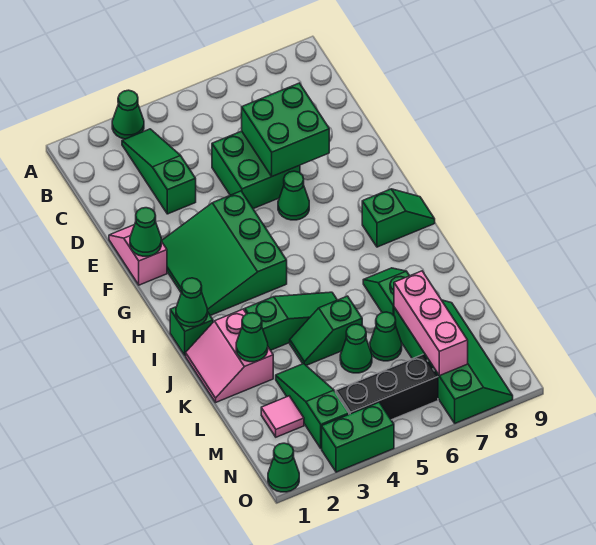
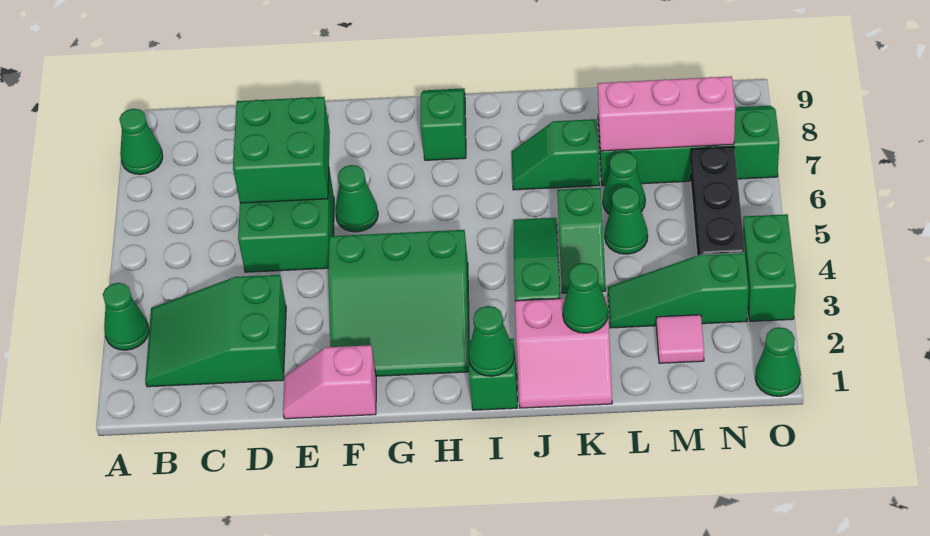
green 1x3 slope [122,129,196,214] -> green 2x3 slope [145,275,286,387]
green 1x1 cone [130,208,161,256] -> green 1x1 cone moved to [119,109,163,174]

